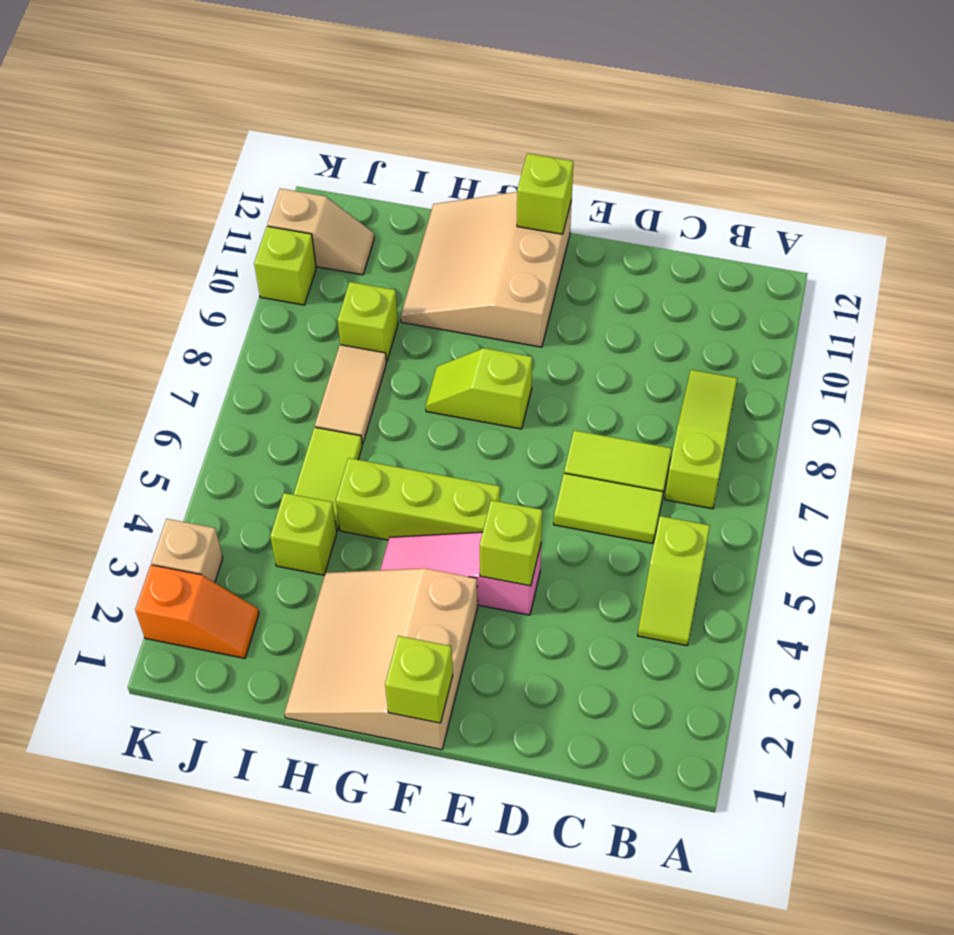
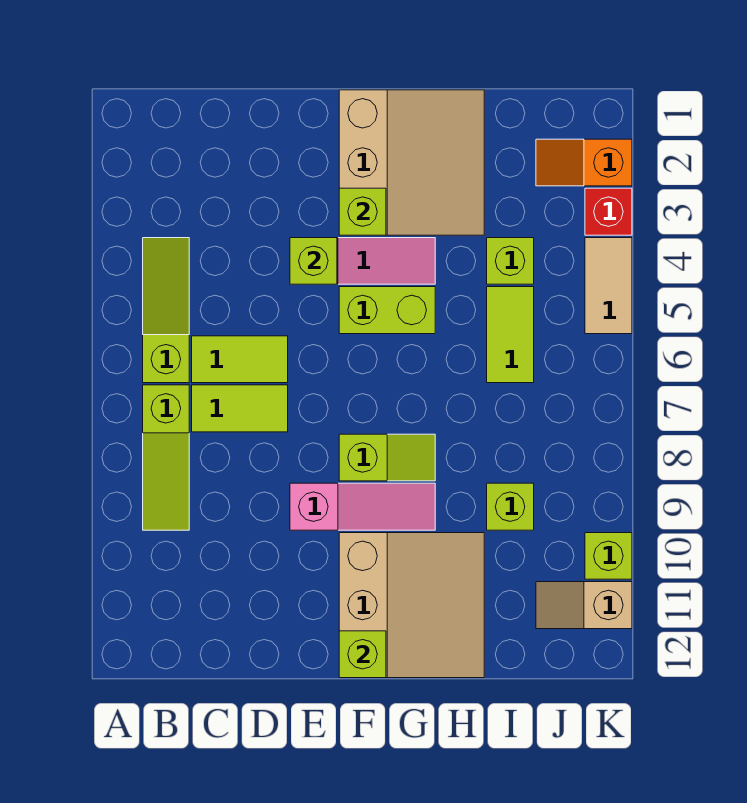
lime 1x2 slope [637,516,710,646] -> lime 1x3 slope [143,238,189,383]
none -> pink 1x3 slope [290,483,435,530]
lime 1x1 brick [385,636,453,723] -> lime 1x1 brick moved to [339,188,386,235]
lime 1x3 brick [336,458,500,540] -> lime 1x2 brick [339,287,435,334]
tan 1x2 tile [315,345,386,444] -> tan 1x2 tile moved to [585,238,632,334]
tan 1x1 brick [151,519,223,583] -> red 1x1 brick [585,188,632,235]

